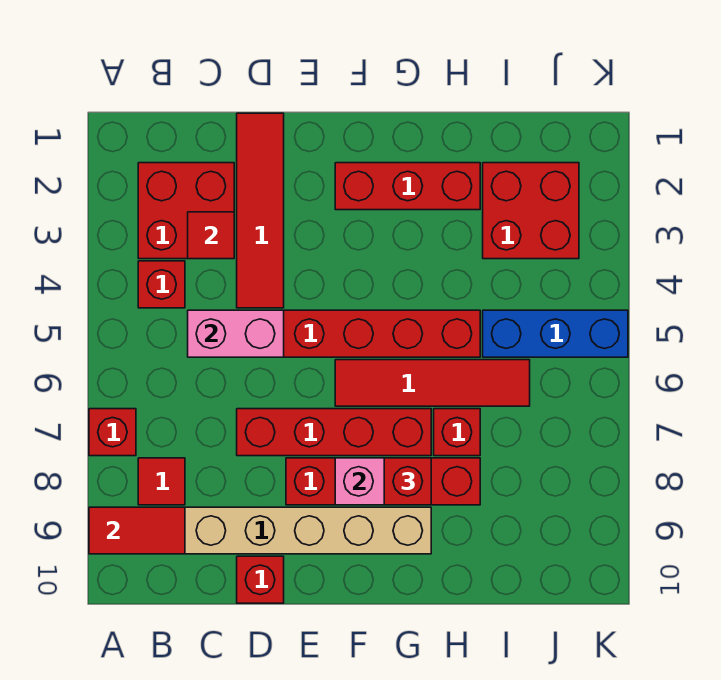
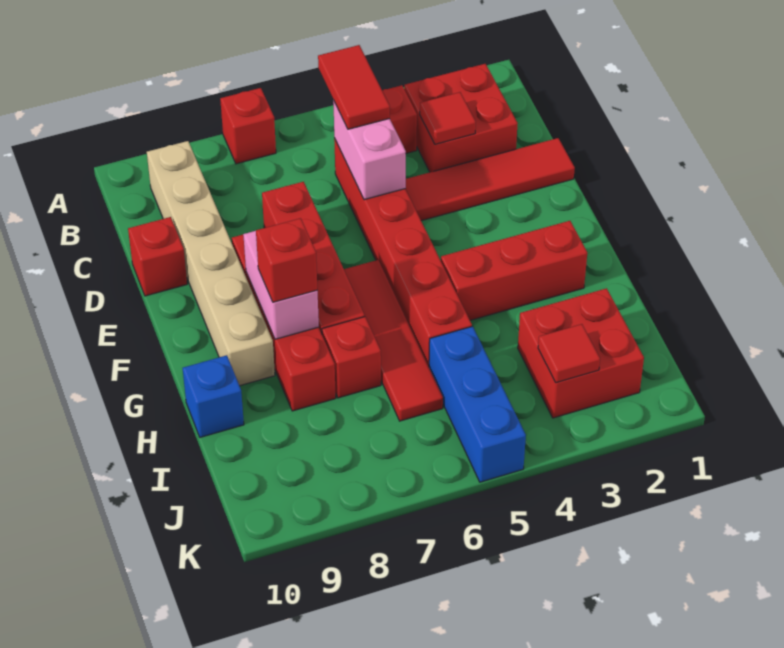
red 1x2 tile [89,507,185,554] -> red 1x2 tile moved to [318,45,390,129]
red 1x1 tile [138,458,185,505] -> red 1x1 tile moved to [538,324,600,383]
red 1x3 brick [335,163,480,210] -> red 1x3 brick turned to [441,221,587,320]
none -> blue 1x1 brick [183,355,244,437]

